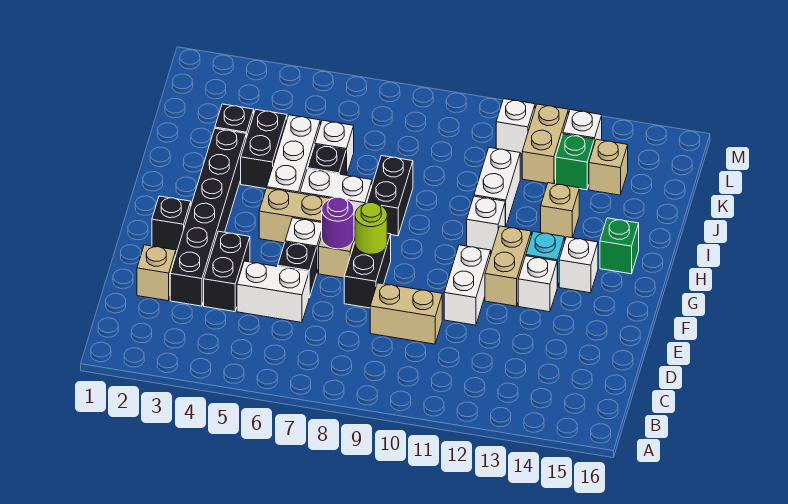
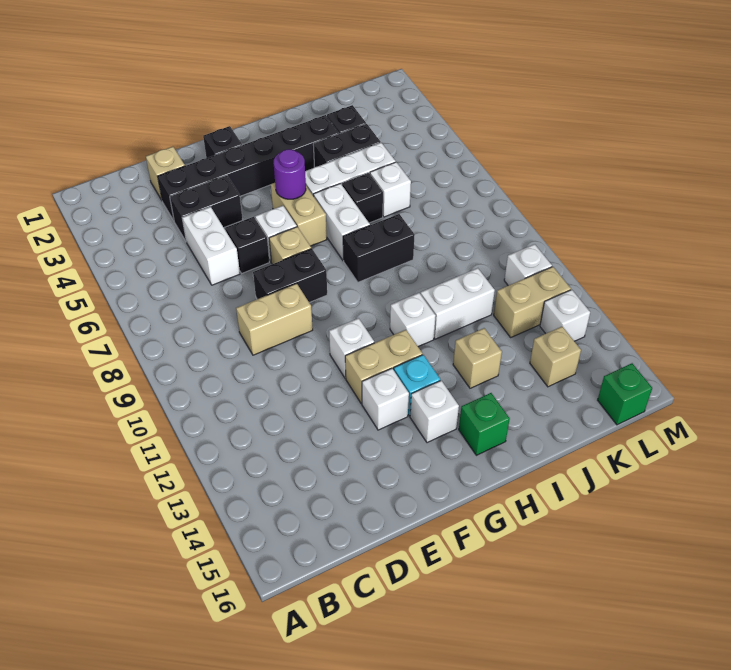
tan 1x2 brick [370,283,442,344] -> tan 1x2 brick turned to [236,283,313,355]
white 1x2 brick [444,245,491,325] -> white 1x1 brick [329,318,374,378]
purple 1x1 round brick [322,197,354,249] -> purple 1x1 round brick moved to [274,149,306,199]
lime 1x1 round brick [355,203,387,254] -> none
green 1x1 brick [556,134,594,190] -> green 1x1 brick moved to [598,363,652,425]

